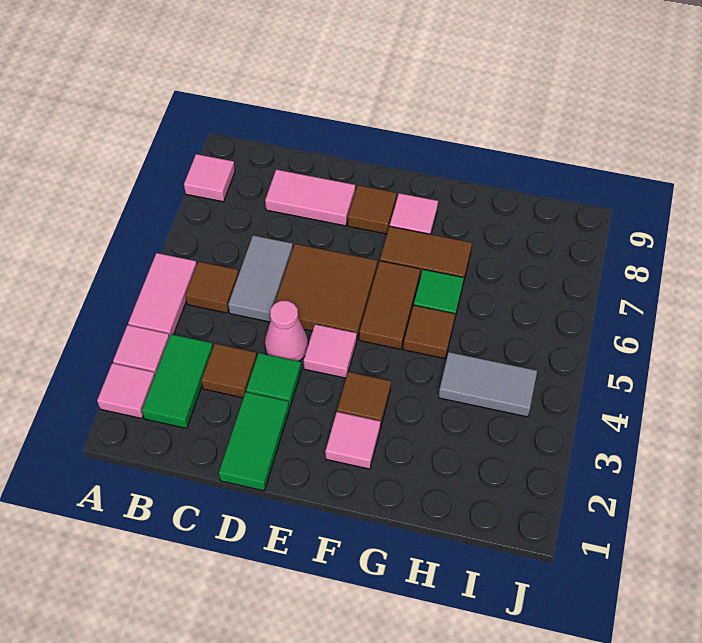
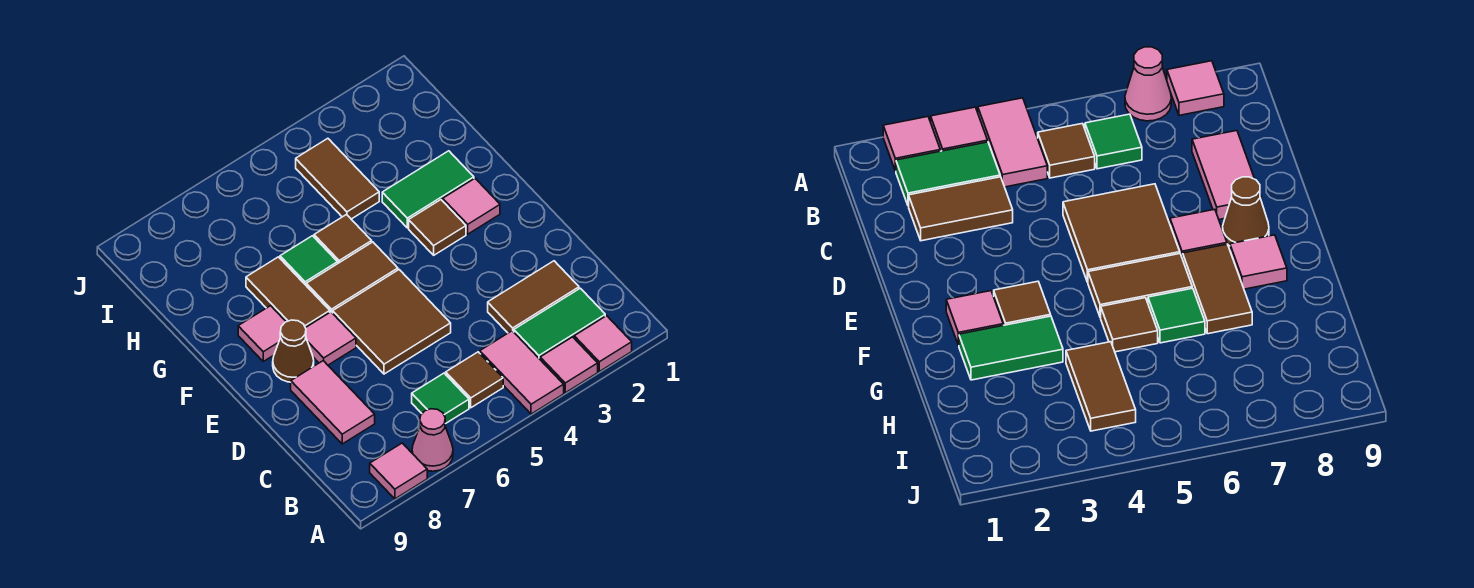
pink 1x2 tile [128,253,197,337] -> pink 1x2 tile turned to [480,331,564,414]
brown 1x1 tile [201,344,257,398] -> brown 1x2 tile [488,261,579,333]
grey 1x2 tile [228,235,293,322] -> none
green 1x2 tile [219,392,289,491] -> green 1x2 tile moved to [382,151,474,228]
green 1x1 tile [246,353,301,408] -> green 1x1 tile moved to [412,373,469,424]
pink 1x1 cone [265,301,308,361] -> pink 1x1 cone moved to [412,409,453,471]
pink 1x1 tile [304,324,357,378] -> pink 1x1 tile moved to [306,312,356,365]
brown 1x1 tile [348,185,397,234] -> brown 1x1 cone [273,320,314,382]
grey 1x2 tile [439,352,537,417] -> brown 1x2 tile [296,138,379,219]

